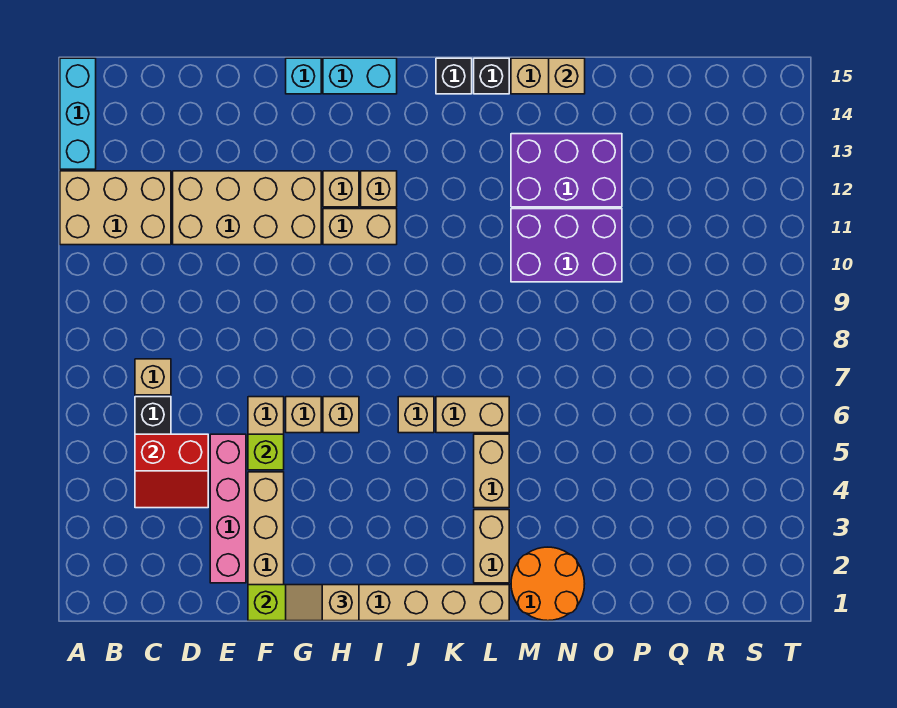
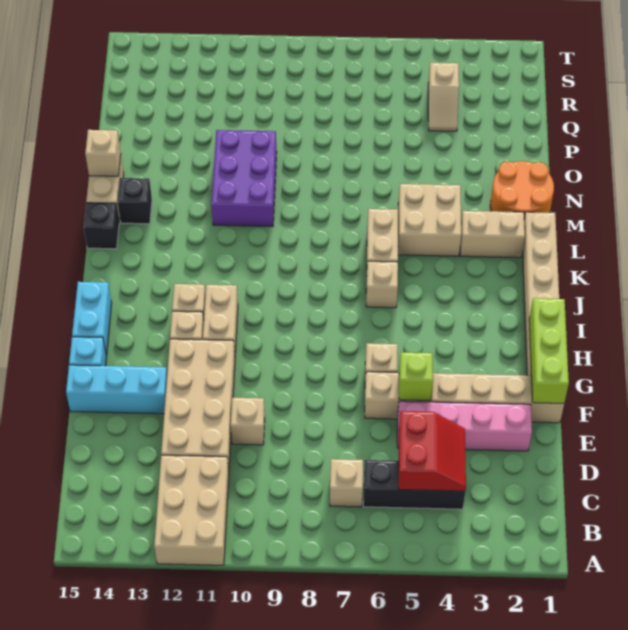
cyan 1x3 brick [60,58,96,169] -> cyan 1x3 brick moved to [66,365,167,414]
tan 1x2 slope [286,585,359,621] -> tan 1x2 slope moved to [428,63,459,131]
tan 1x1 brick [323,397,359,433] -> tan 1x1 brick moved to [231,398,265,445]
black 1x1 brick [436,58,472,94] -> black 1x1 brick moved to [118,178,152,224]
tan 1x2 brick [474,434,509,508] -> tan 2x2 brick [398,184,461,256]
purple 2x3 brick [511,134,622,207] -> none

